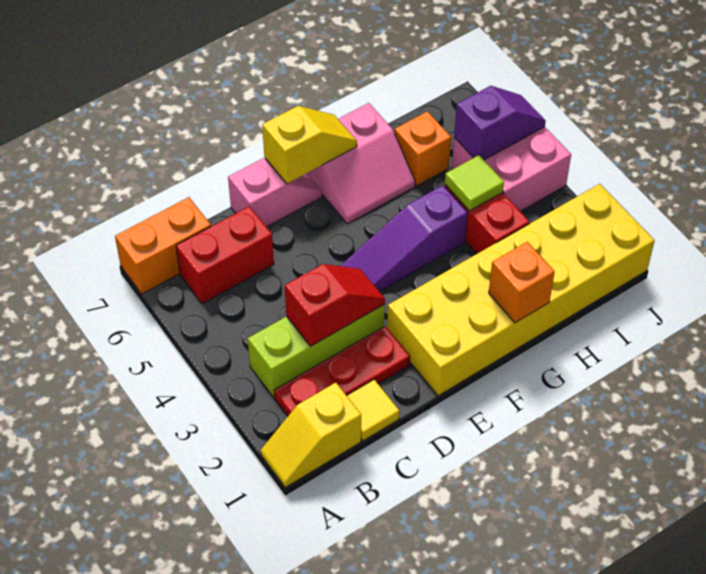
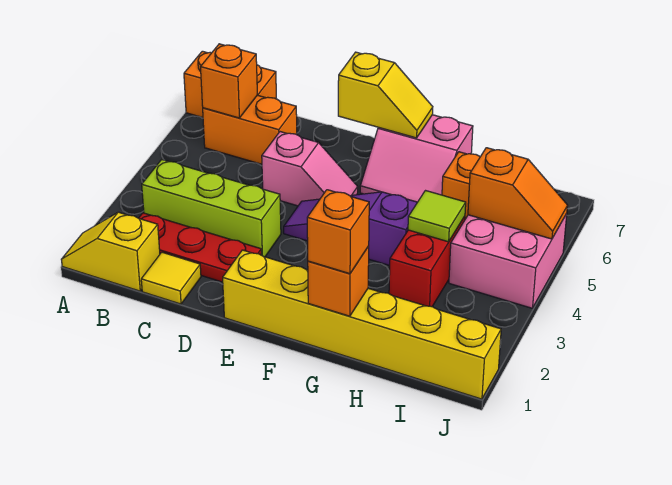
red 1x2 brick [176,206,274,304] -> orange 1x2 brick [203,95,297,164]
none -> orange 1x1 brick [201,44,257,118]
red 1x2 slope [285,264,385,346] -> none
pink 1x2 slope [228,158,322,227] -> pink 1x2 slope moved to [262,132,358,206]
yellow 2x6 brick [387,184,655,396] -> yellow 1x6 brick [223,250,501,399]
none -> orange 1x1 brick [307,190,369,274]
purple 1x2 slope [454,86,546,160] -> orange 1x2 slope [468,148,568,239]

